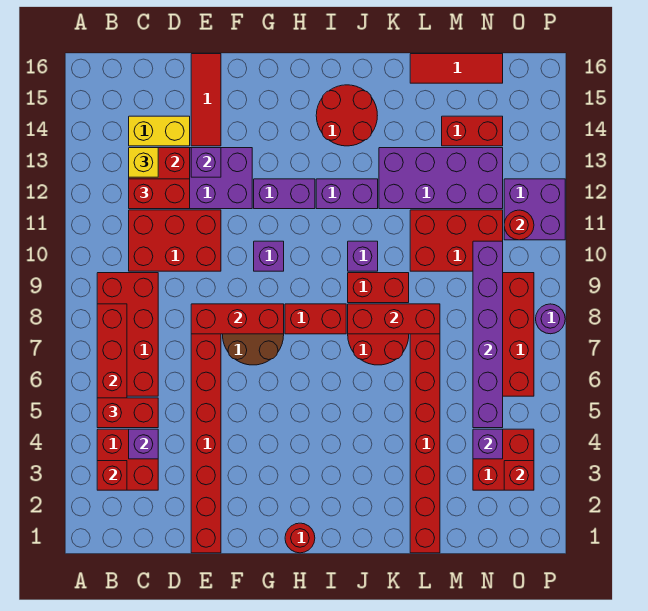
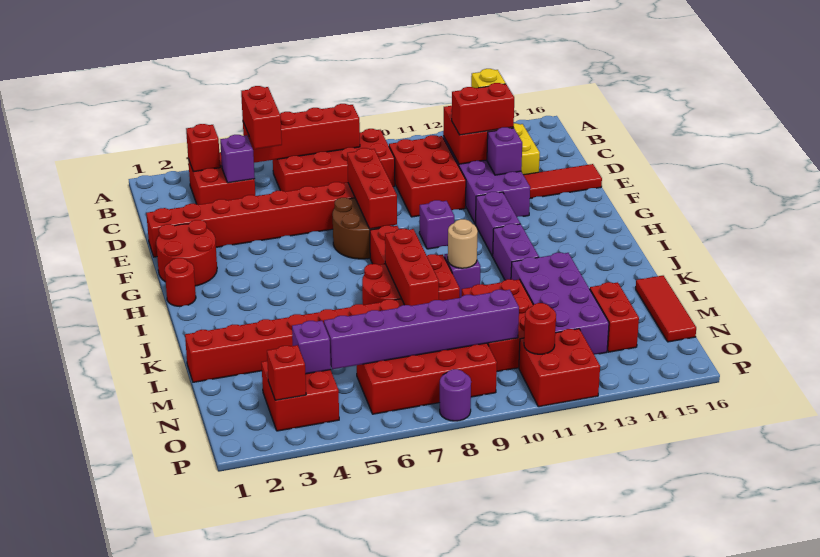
red 1x2 brick [129,179,190,209] -> red 1x2 brick turned to [452,83,514,135]
red 2x2 round brick [316,85,377,146] -> red 2x2 round brick moved to [156,220,217,286]
none -> tan 1x1 round brick [448,219,478,268]
purple 2x2 brick [504,179,565,240] -> red 2x2 brick [519,329,600,407]

